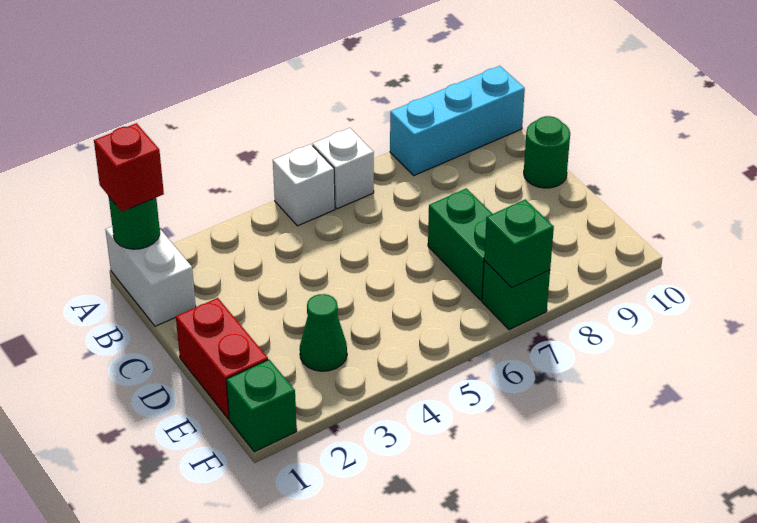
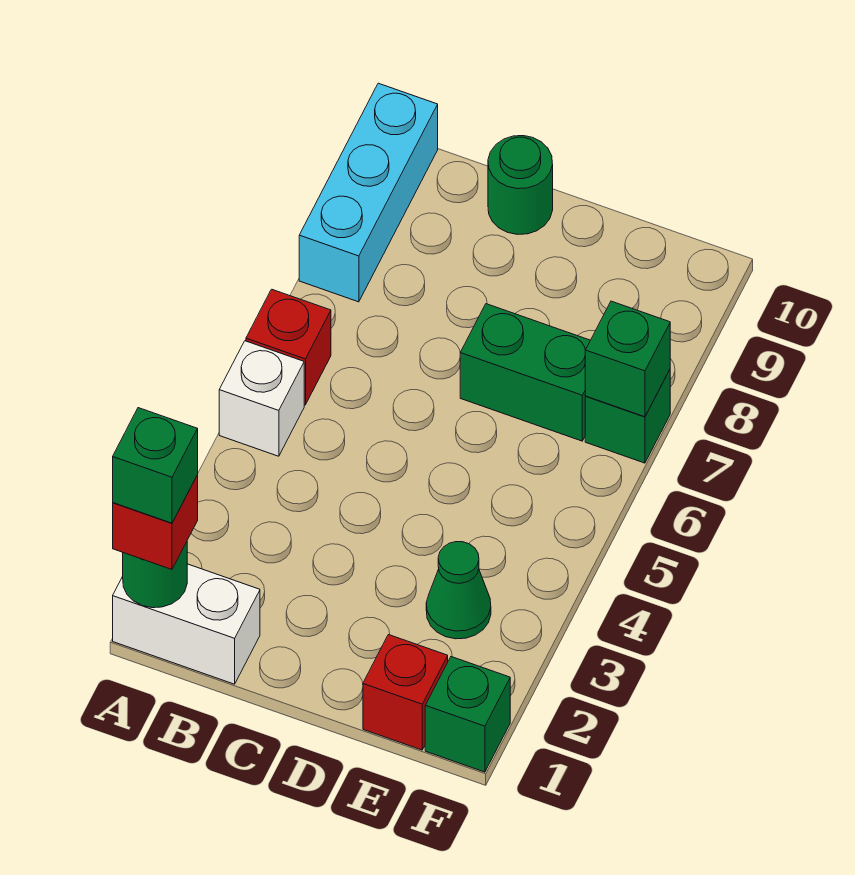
none -> green 1x1 brick [113,408,198,523]
white 1x1 brick [313,128,374,209] -> red 1x1 brick [246,289,331,405]
red 1x2 brick [176,298,268,419] -> red 1x1 brick [363,635,448,750]

